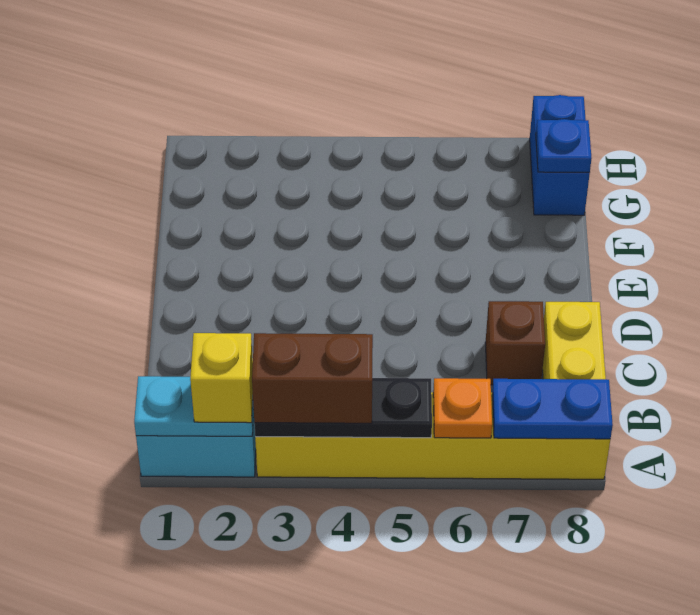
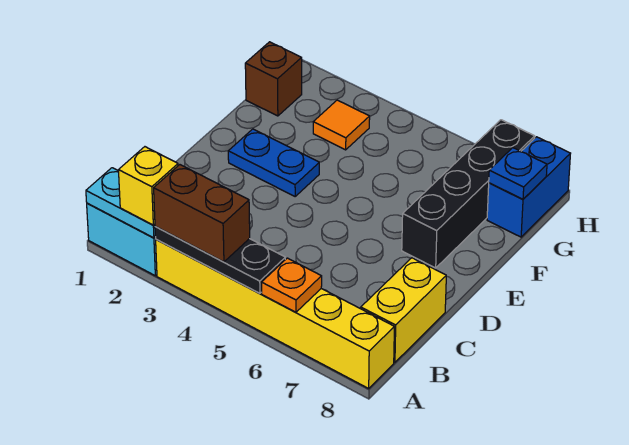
blue 1x2 plate [492,379,613,439] -> blue 1x2 plate moved to [228,129,319,196]
brown 1x1 brick [485,301,545,385] -> brown 1x1 brick moved to [245,42,302,116]
none -> black 1x4 brick [402,120,535,268]
none -> orange 1x1 tile [313,100,370,150]

